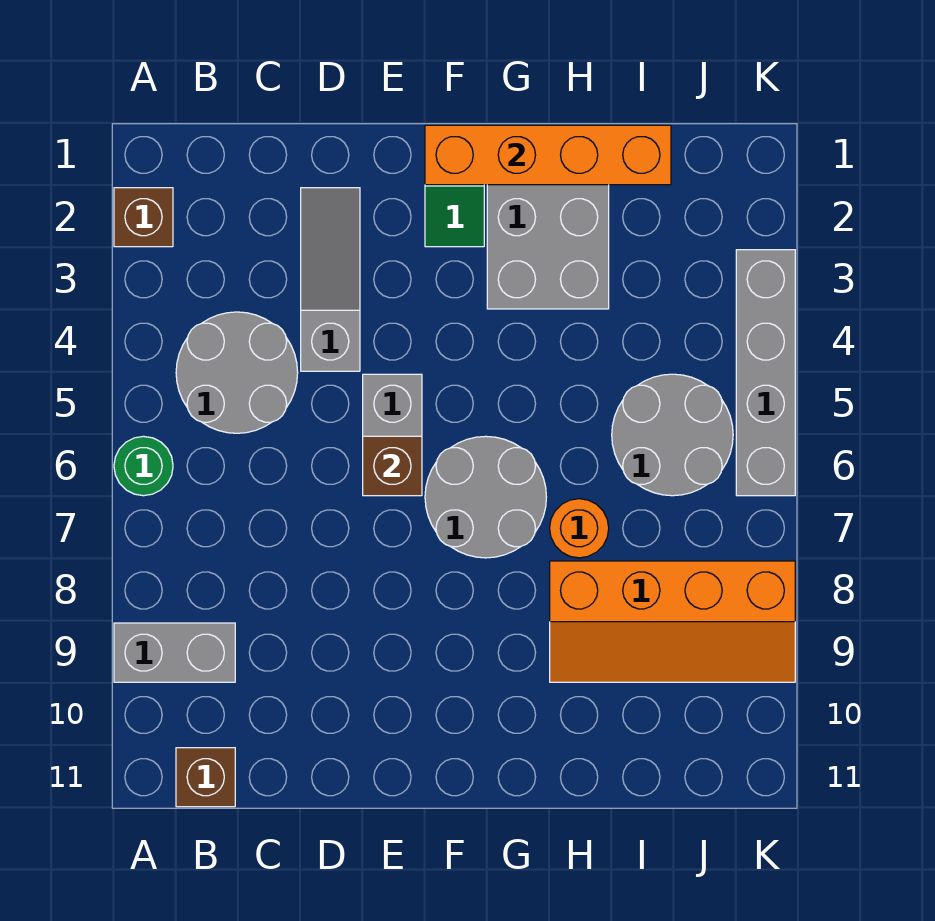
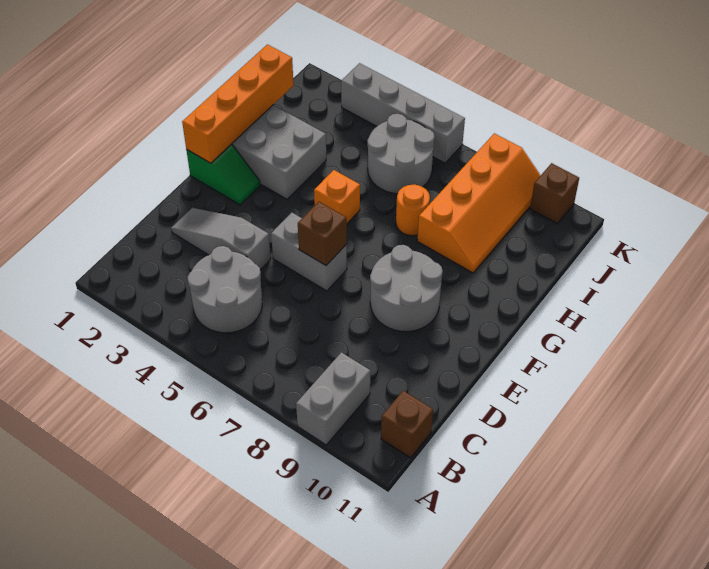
brown 1x1 brick [114,188,173,247] -> brown 1x1 brick moved to [530,163,579,224]
green 1x1 round brick [114,436,173,496] -> none
grey 2x2 round brick [425,436,546,558] -> grey 2x2 round brick moved to [370,245,443,332]
none -> orange 1x1 brick [314,170,360,223]

